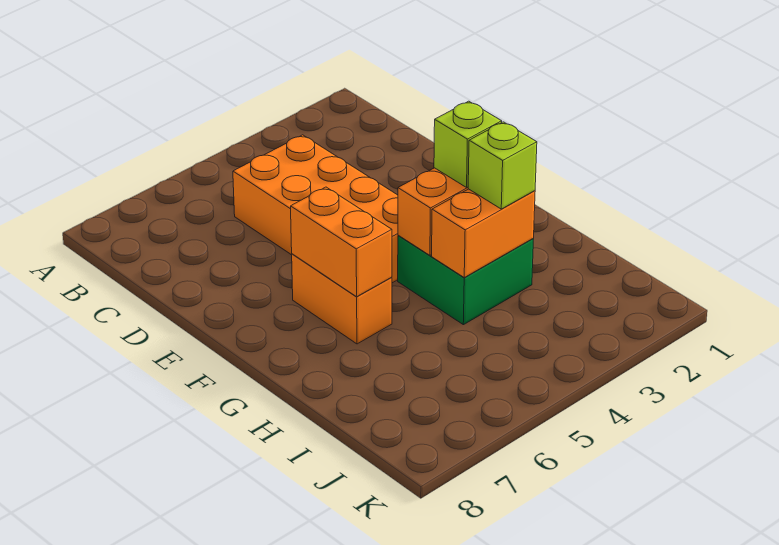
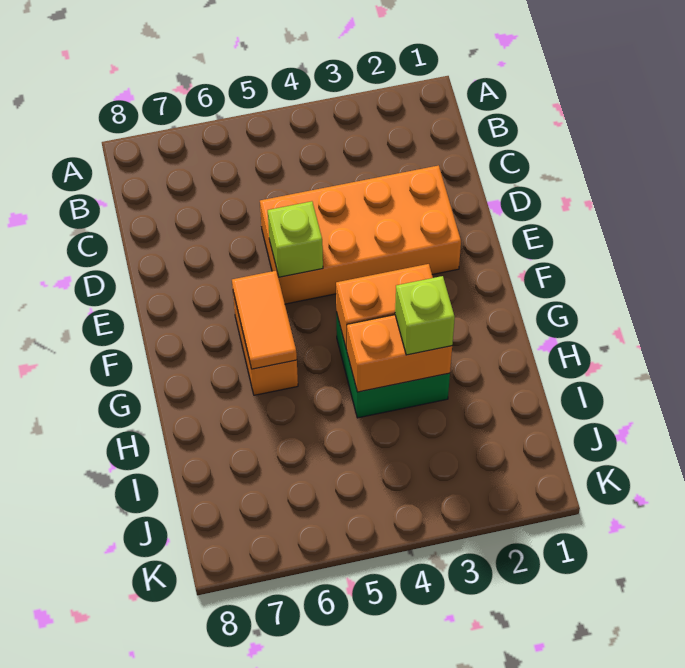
orange 2x4 brick [233,135,398,283] -> orange 2x4 brick turned to [260,165,461,304]
orange 1x2 brick [291,187,392,297] -> orange 1x2 tile [232,271,297,369]
lime 1x1 brick [434,101,502,187] -> lime 1x1 brick moved to [268,201,323,277]

